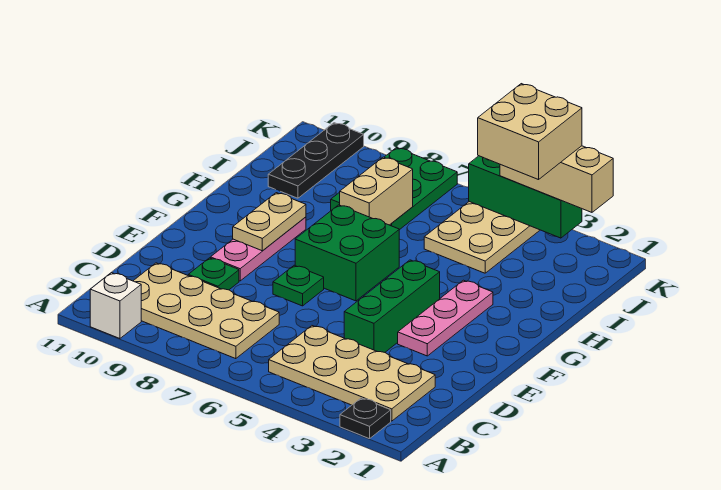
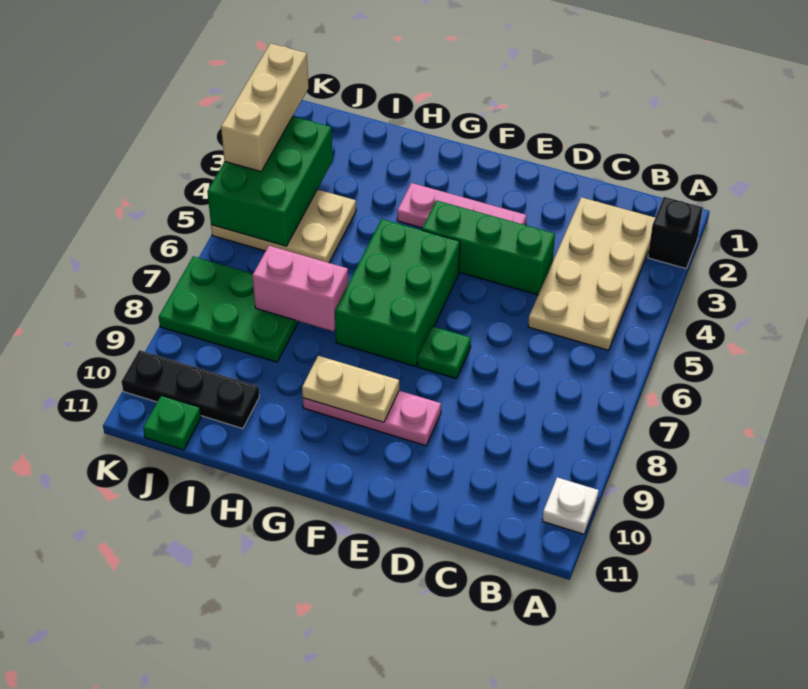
black 1x1 plate [340,398,391,439] -> black 1x1 brick [648,197,703,268]
white 1x1 brick [90,273,141,339] -> white 1x1 plate [542,477,599,534]
tan 2x4 plate [134,263,279,359] -> none
green 1x1 plate [188,258,239,290] -> green 1x1 plate moved to [143,395,201,450]
green 2x2 brick [295,205,399,301] -> green 2x3 brick [335,219,460,366]
tan 1x2 brick [340,157,413,225] -> pink 1x2 brick [252,246,348,331]
tan 2x2 brick [478,84,582,180] -> none
green 1x3 brick [469,156,582,238] -> green 2x3 brick [207,116,333,246]

